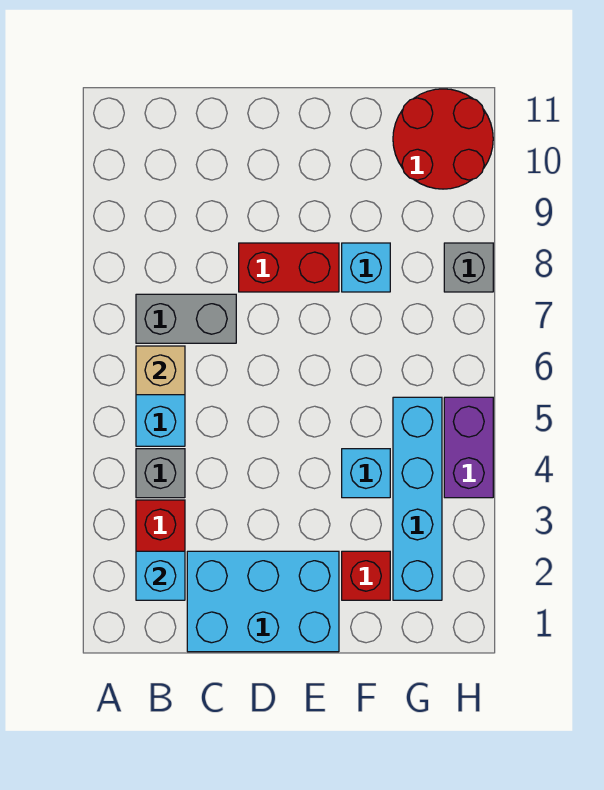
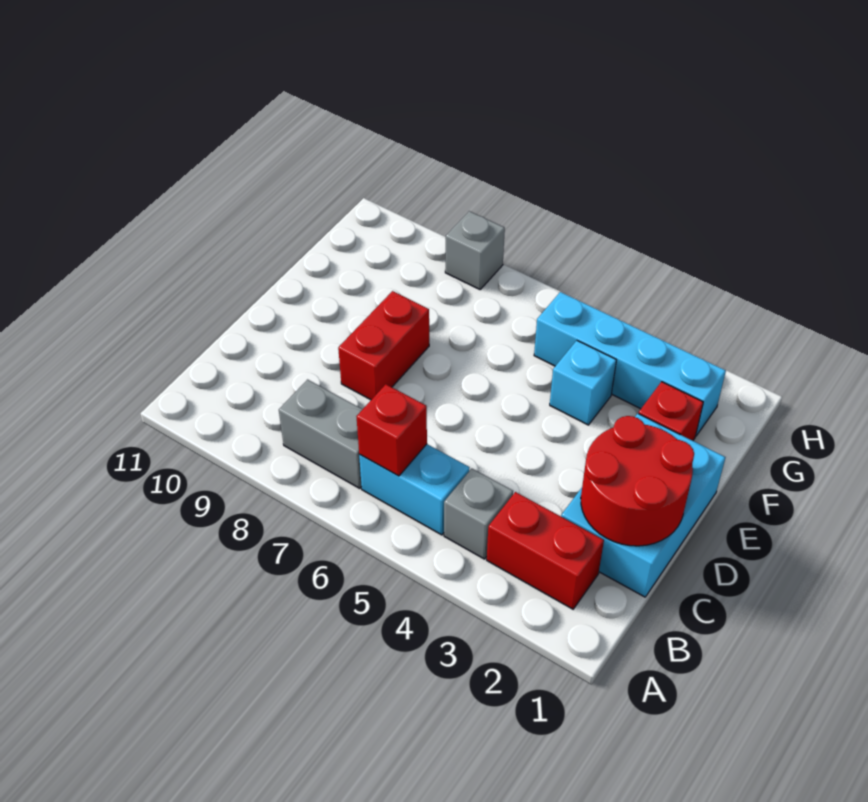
cyan 1x1 brick [136,551,185,600] -> none
tan 1x1 brick [136,346,185,395] -> red 1x1 brick [357,384,427,476]
grey 1x2 brick [136,294,236,343] -> grey 1x2 brick turned to [279,380,363,488]
cyan 1x1 brick [342,243,390,292] -> none
red 2x2 round brick [393,89,493,189] -> red 2x2 round brick moved to [581,416,694,546]
purple 1x2 brick [444,397,493,498] -> none

